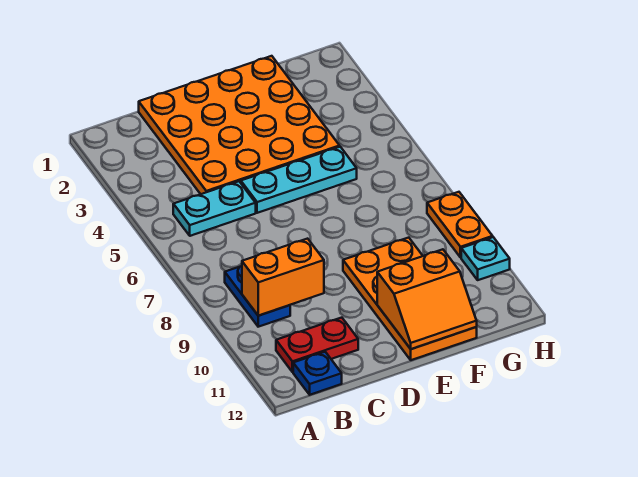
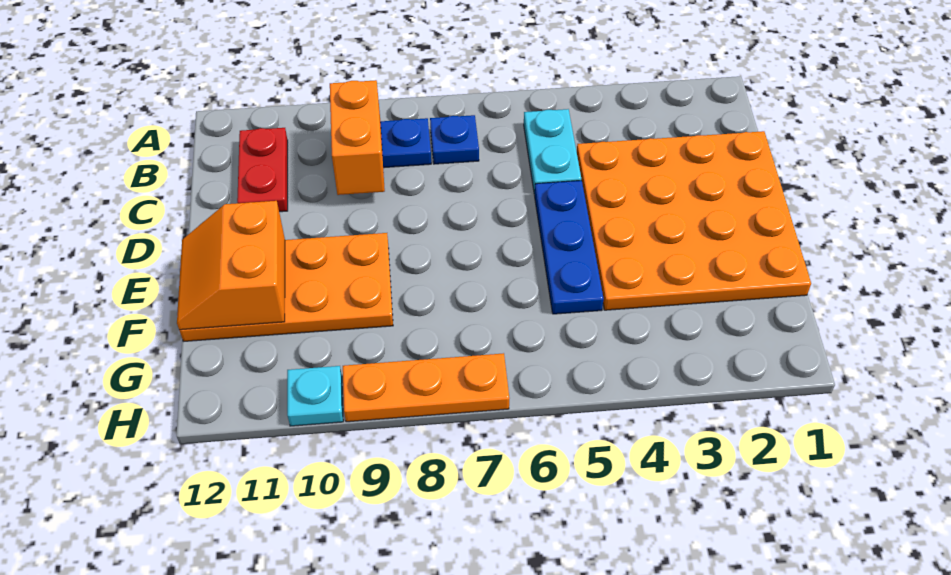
blue 1x1 plate [293,352,342,395] -> blue 1x1 plate moved to [430,115,479,164]
cyan 1x3 plate [241,147,357,213] -> blue 1x3 plate [535,180,604,314]
orange 1x2 plate [427,192,493,258] -> orange 1x3 plate [343,353,509,422]

